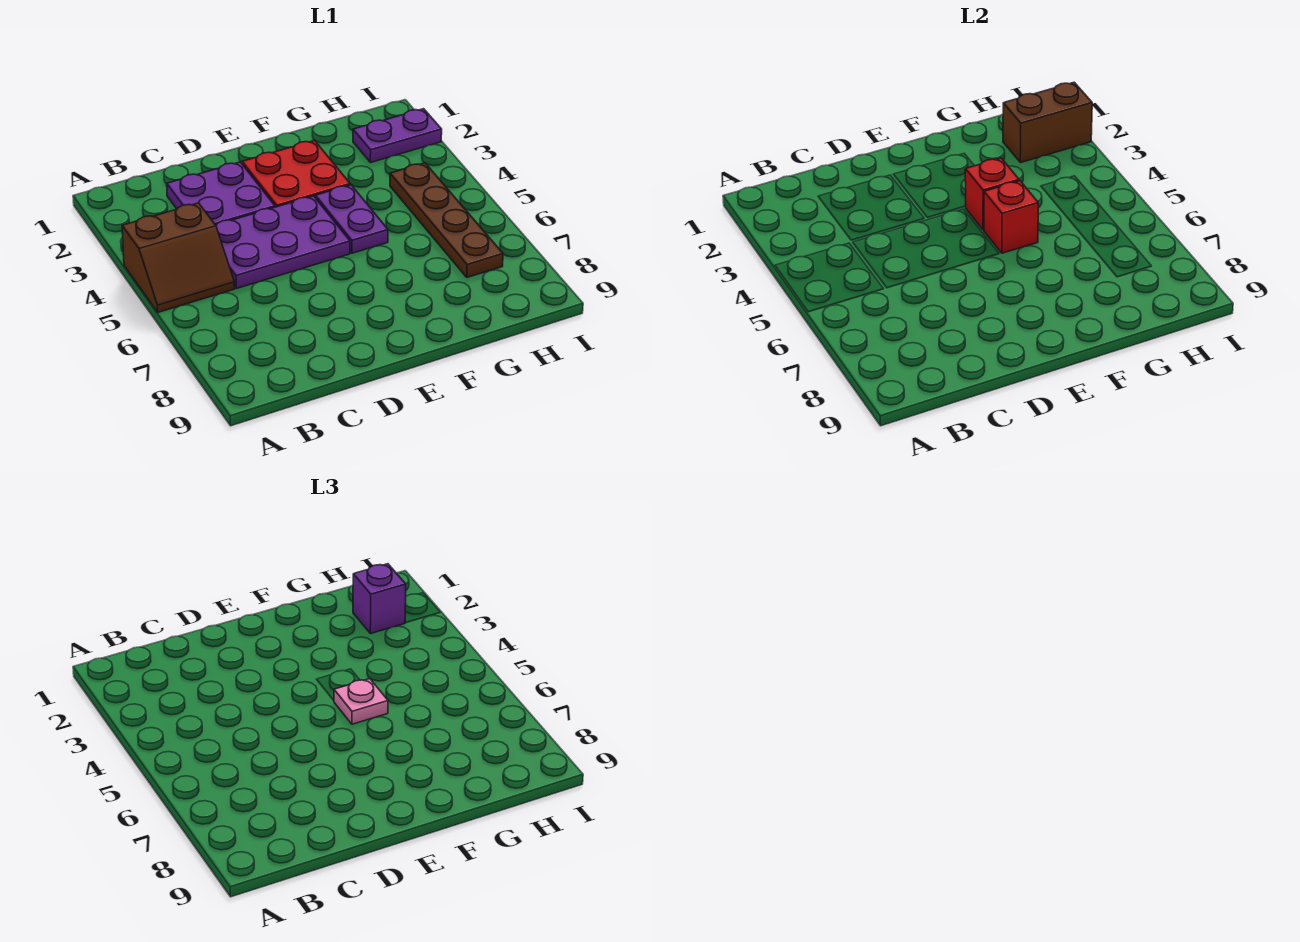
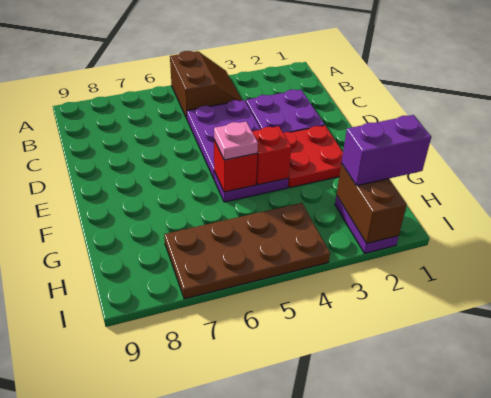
brown 2x2 slope [122,203,235,312] -> brown 2x2 slope turned to [170,51,242,118]
purple 1x1 brick [353,564,406,634] -> purple 1x2 brick [342,115,431,186]
brown 1x4 plate [390,163,503,278] -> brown 2x4 plate [164,203,330,299]

